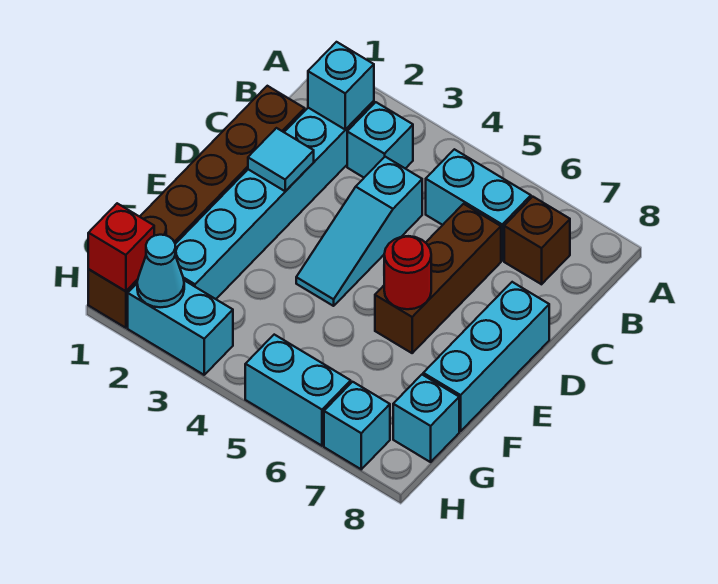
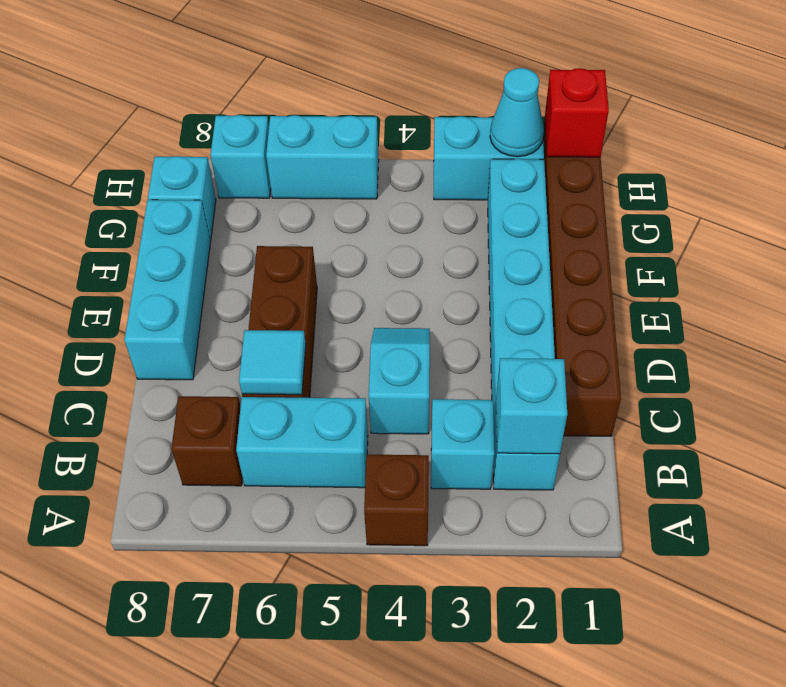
none -> brown 1x1 brick [364,455,429,546]
cyan 1x3 slope [296,157,422,306] -> cyan 1x2 slope [369,328,430,434]
cyan 1x1 tile [248,128,314,191] -> cyan 1x1 tile moved to [239,330,306,395]
red 1x1 round brick [384,236,431,309] -> none

